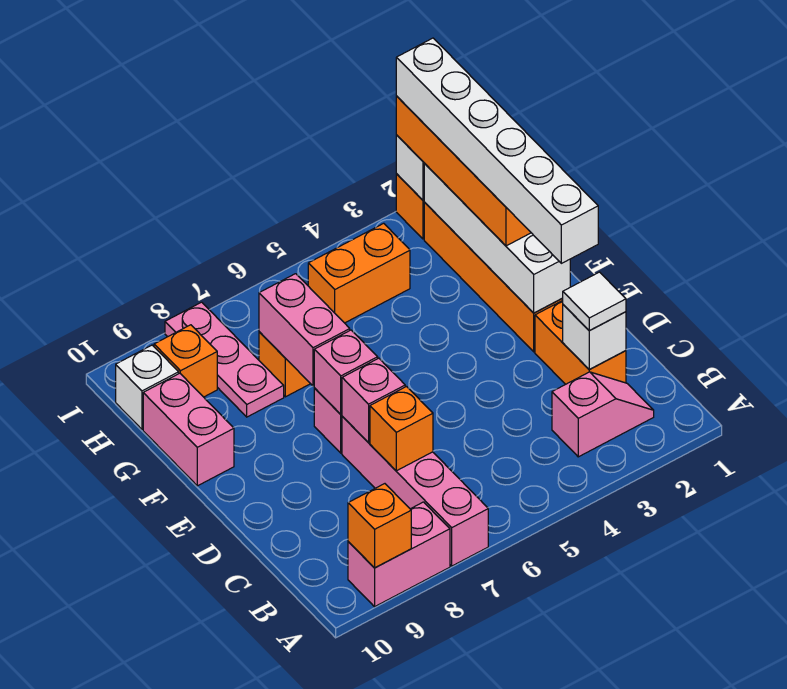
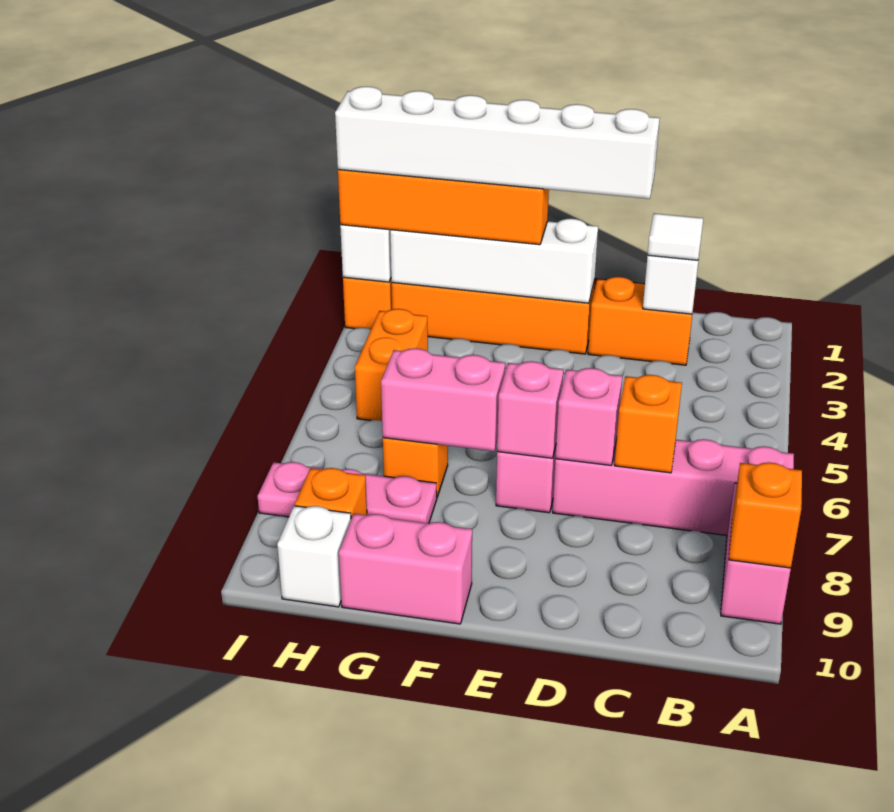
pink 1x2 slope [552,372,654,457] -> none

